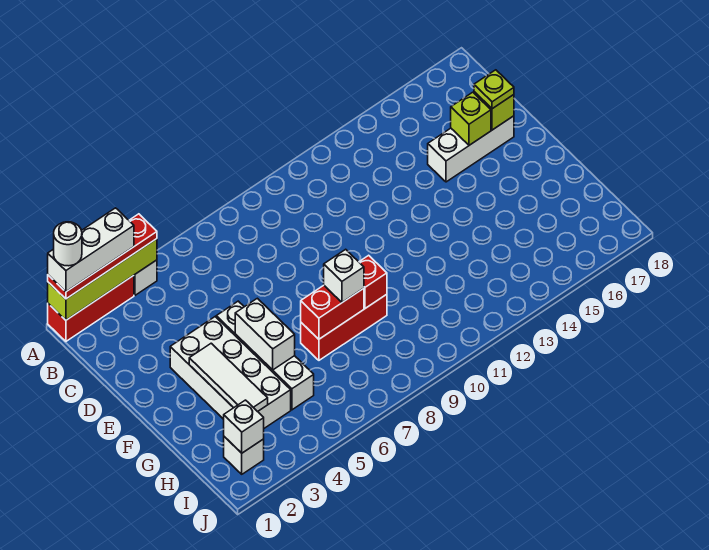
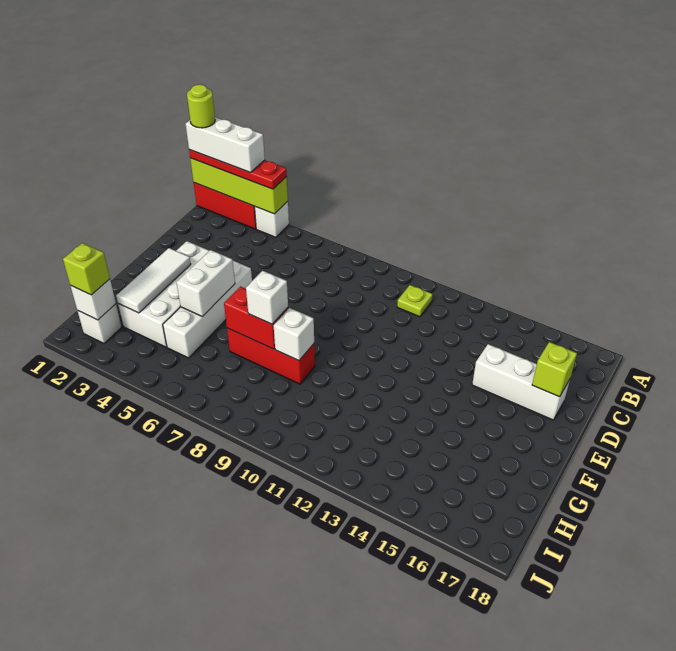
white 1x1 round brick [54,222,82,266] -> lime 1x1 round brick [187,85,215,128]
lime 1x1 brick [451,92,491,145] -> lime 1x1 brick moved to [63,243,110,295]
lime 1x1 plate [474,70,514,109] -> lime 1x1 plate moved to [397,285,433,317]
red 1x1 brick [359,255,387,308] -> white 1x1 brick [274,308,314,361]

